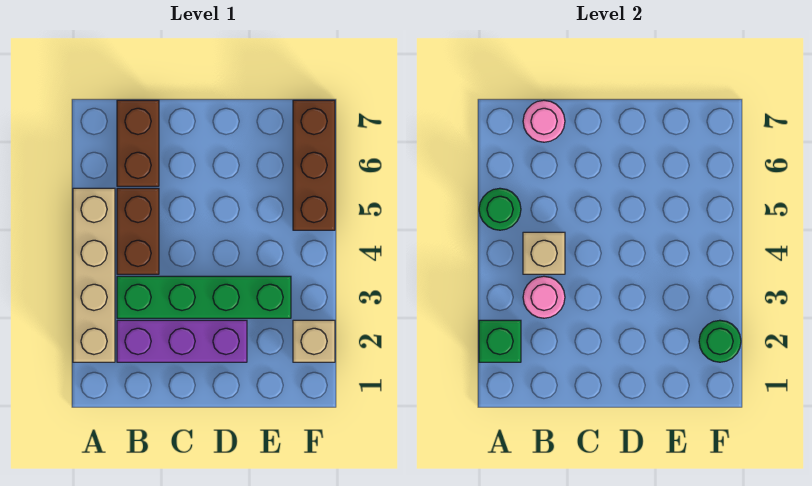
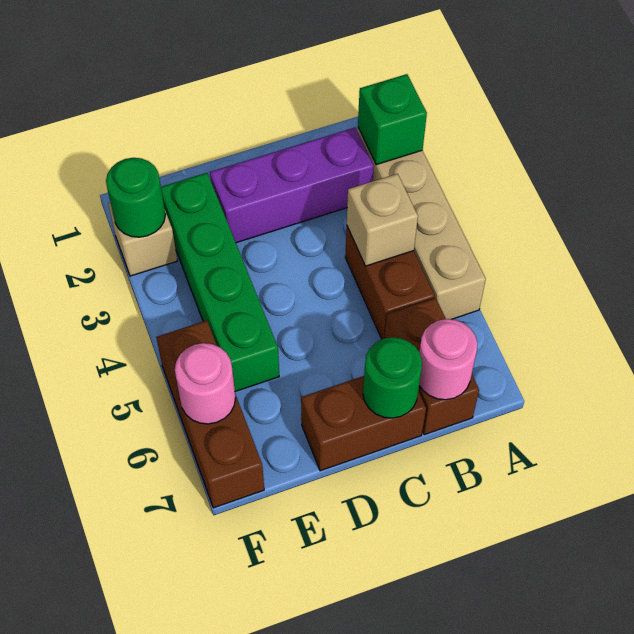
green 1x1 round brick [479,188,521,230] -> green 1x1 round brick moved to [363,337,422,418]
green 1x4 brick [117,276,291,318] -> green 1x4 brick turned to [161,173,279,391]
pink 1x1 round brick [523,276,565,318] -> pink 1x1 round brick moved to [175,343,235,424]
none -> brown 1x2 brick [301,376,426,471]

